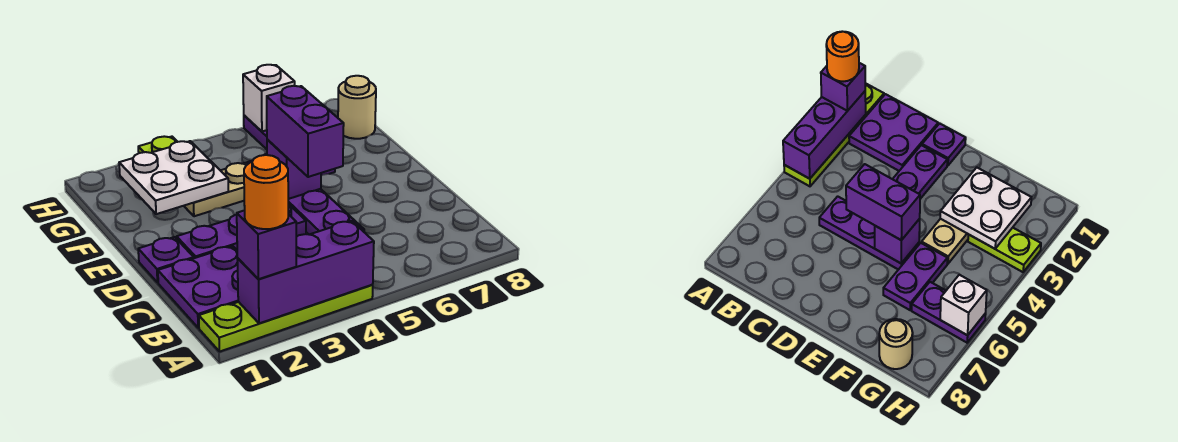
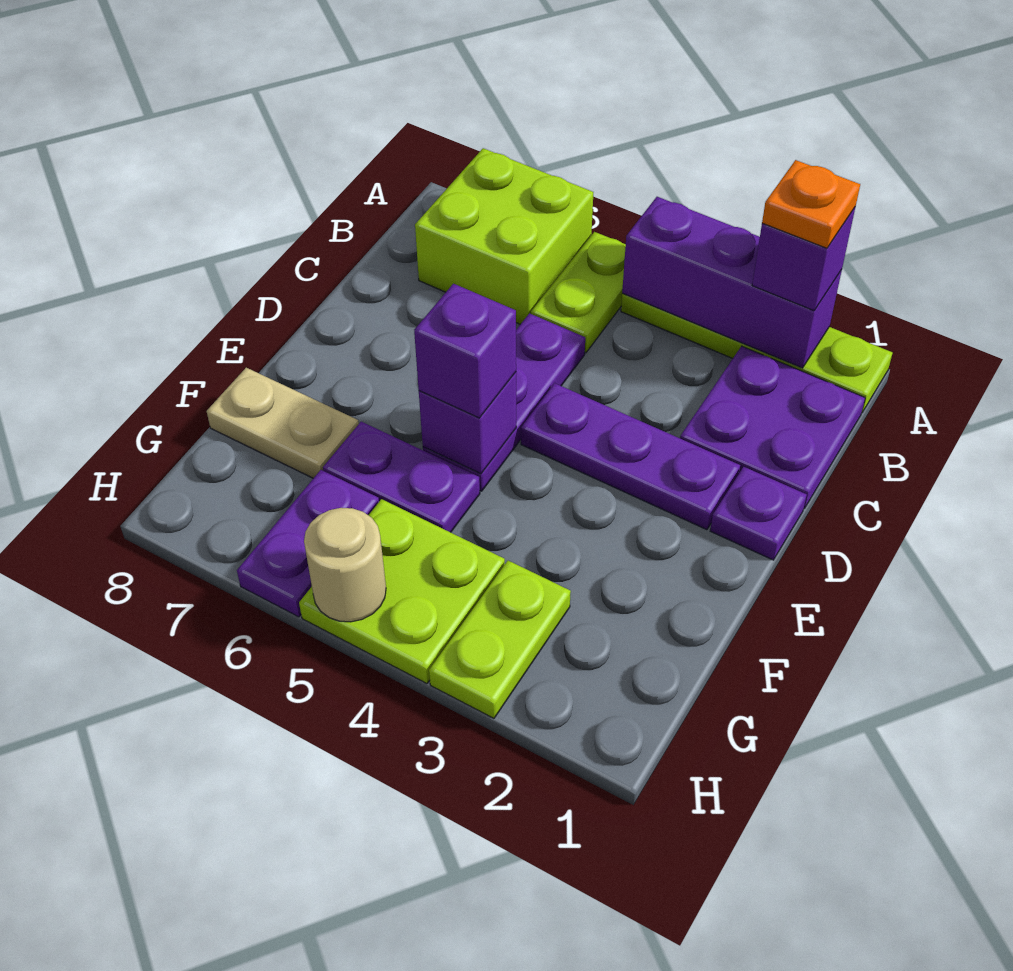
orange 1x1 round brick [244,155,288,229] -> orange 1x1 plate [762,160,860,248]
none -> lime 1x2 plate [531,232,626,353]
none -> lime 2x2 brick [415,148,593,324]
purple 1x2 brick [267,86,344,177] -> purple 1x1 brick [414,284,516,418]
white 2x2 plate [119,141,228,214] -> none
tan 1x2 plate [184,163,248,216] -> tan 1x2 plate moved to [207,368,359,478]
none -> lime 2x2 plate [299,499,505,684]
tan 1x1 round brick [338,76,376,139] -> tan 1x1 round brick moved to [304,508,386,622]
white 1x1 brick [243,65,295,132] -> none

